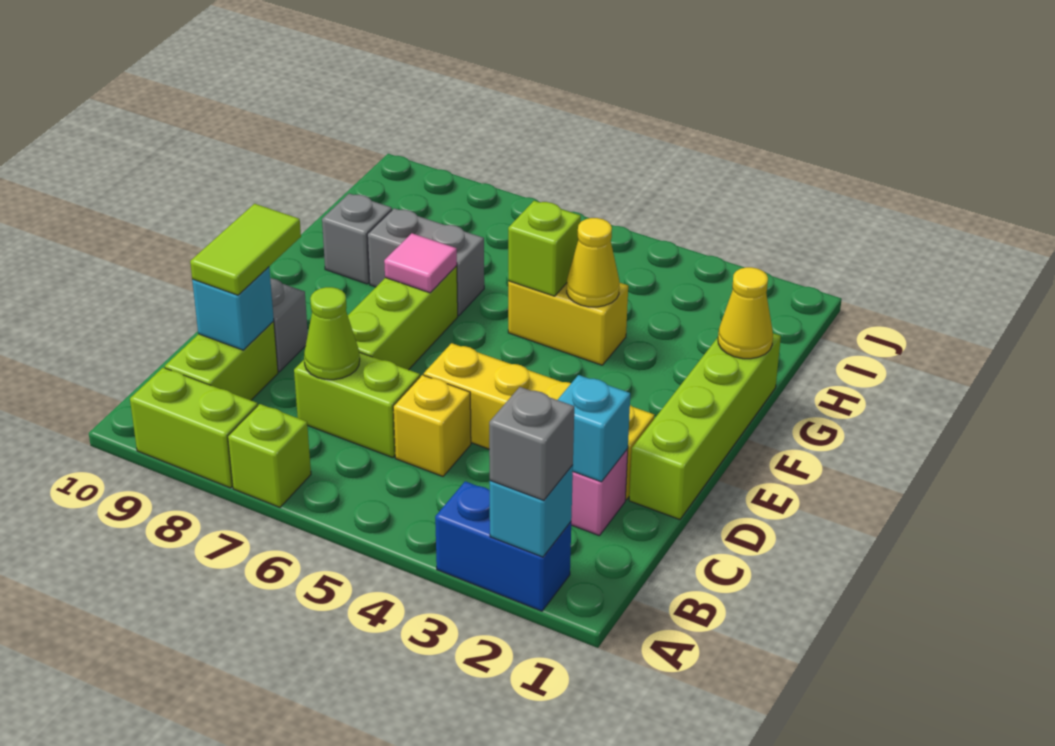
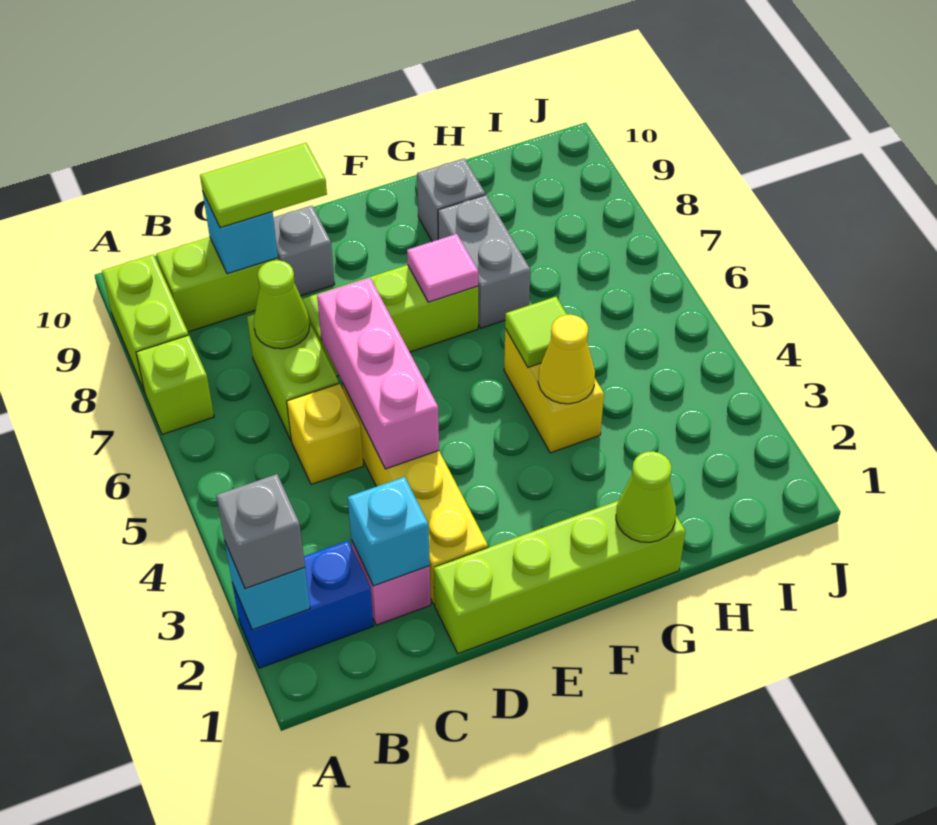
blue 1x2 brick [435,481,571,611] -> blue 1x2 brick turned to [232,541,373,668]
none -> pink 1x3 brick [317,278,439,469]
yellow 1x1 cone [718,267,773,359] -> lime 1x1 cone [616,451,676,542]
lime 1x1 brick [508,201,581,296] -> lime 1x1 tile [505,297,567,367]

